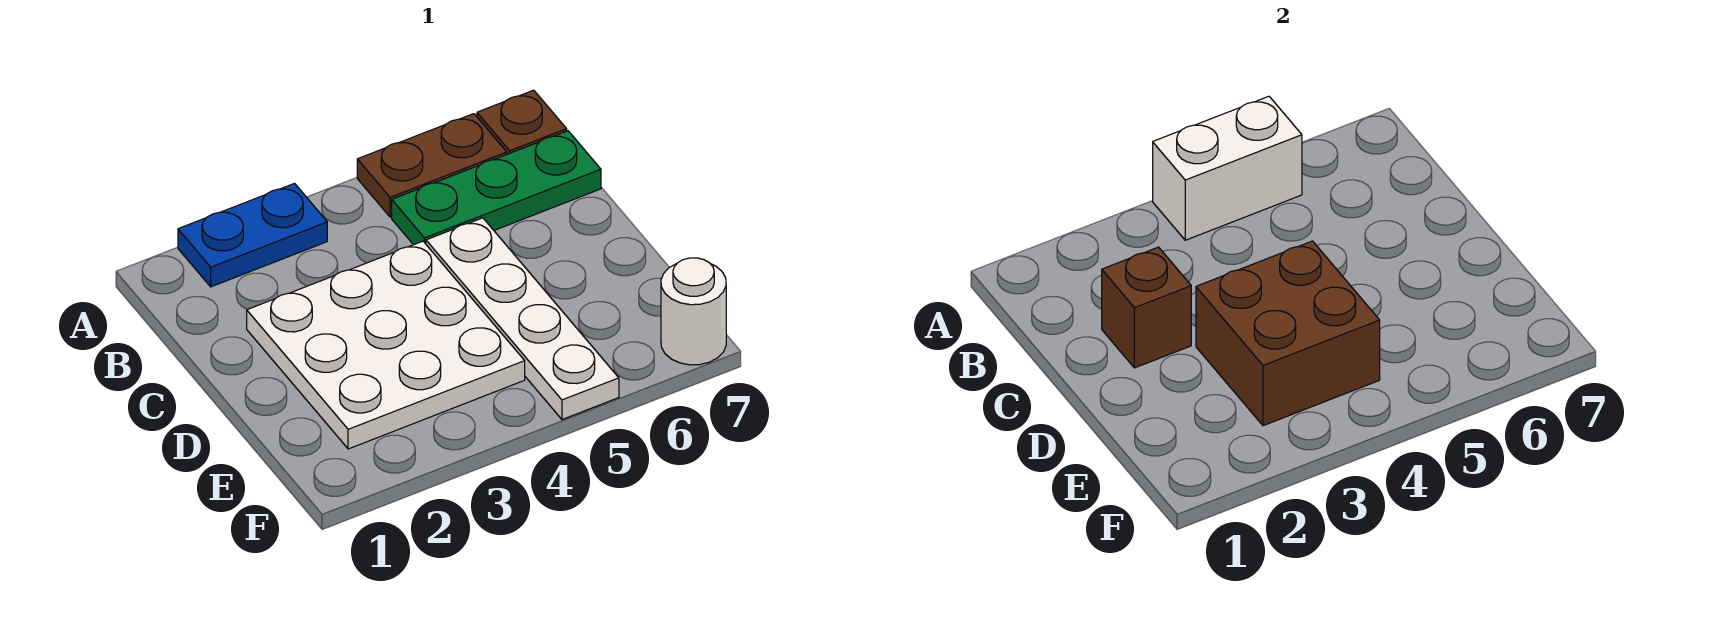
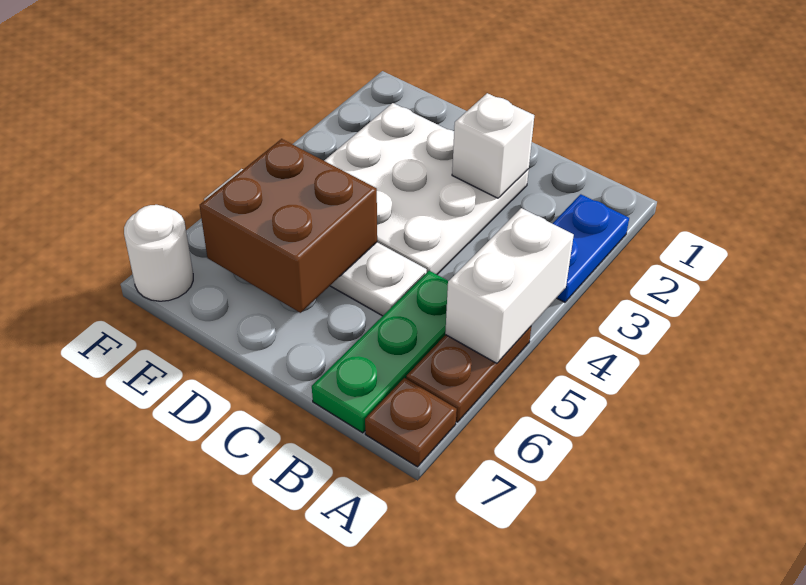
brown 1x1 brick [1102,247,1191,368] -> white 1x1 brick [452,93,534,198]
brown 2x2 brick [1196,241,1380,426] -> brown 2x2 brick moved to [200,139,377,313]

